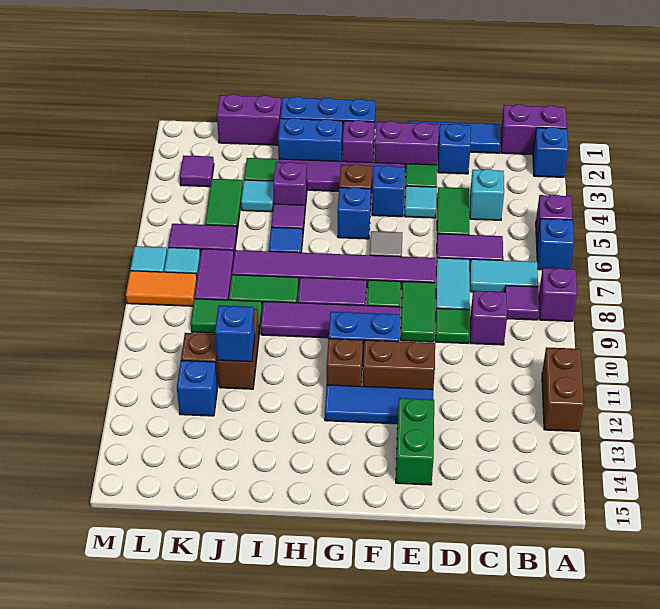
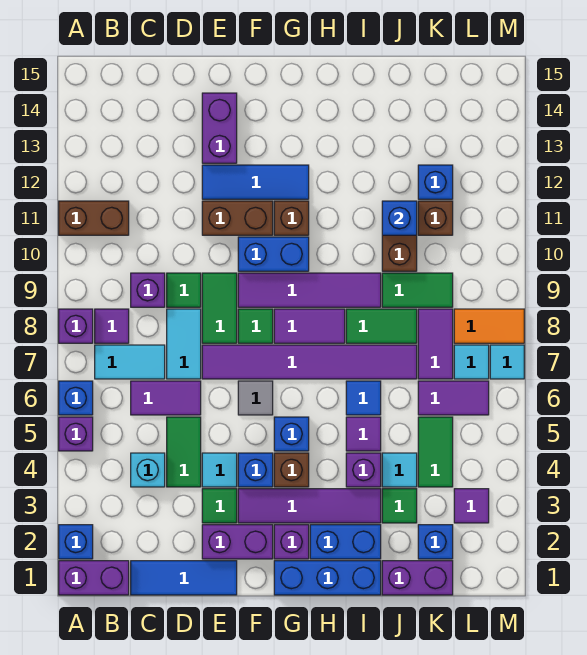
brown 1x2 brick [542,347,584,431] -> brown 1x2 brick turned to [59,201,129,235]
blue 1x1 brick [438,123,471,174] -> blue 1x1 brick moved to [418,525,453,559]
green 1x2 brick [396,398,434,485] -> purple 1x2 brick [202,93,237,163]

